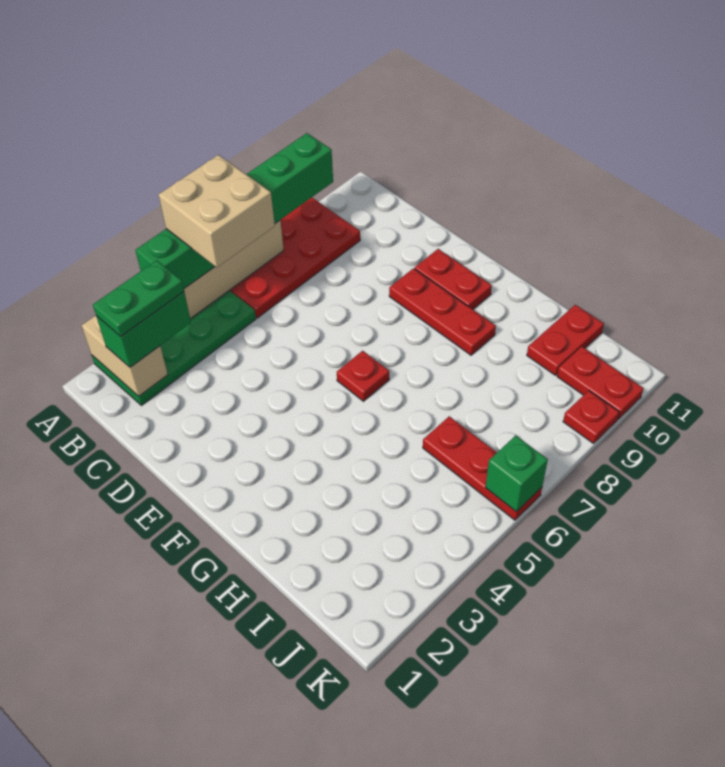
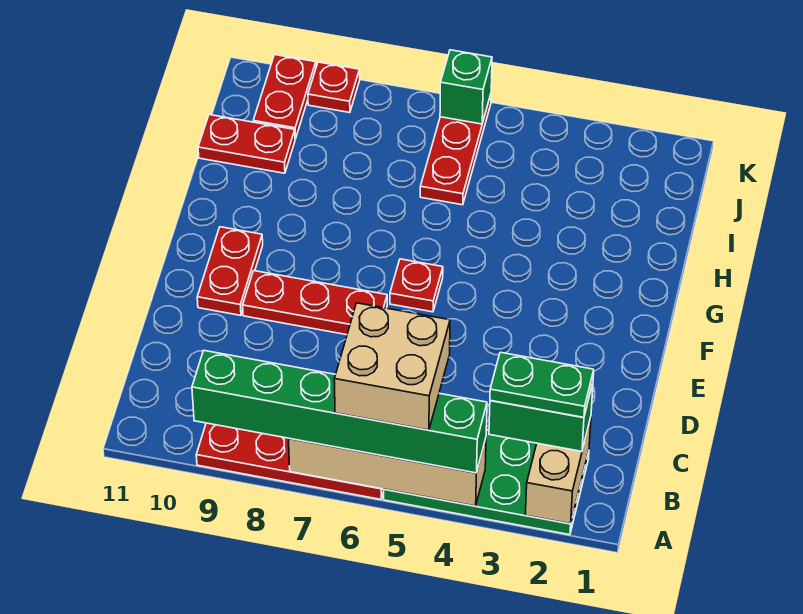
red 1x3 plate [389,268,496,355] -> red 1x3 plate turned to [243,271,387,335]

